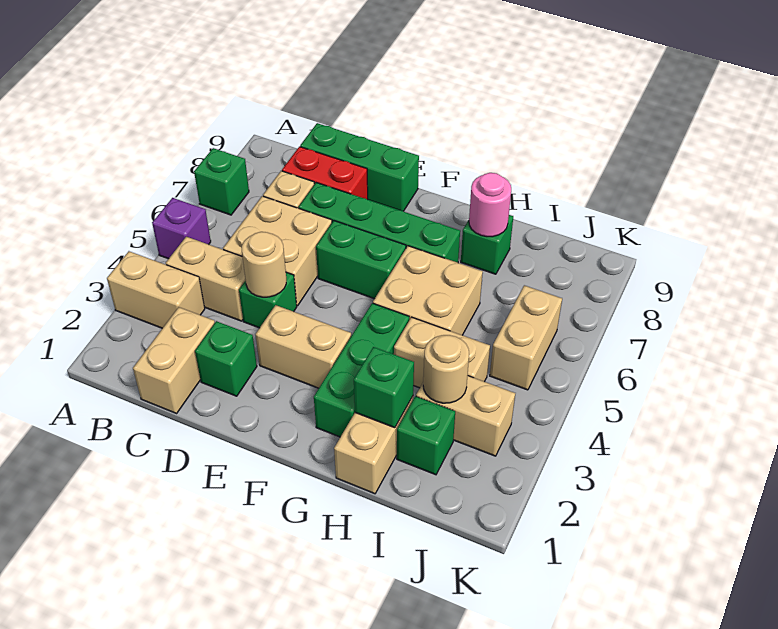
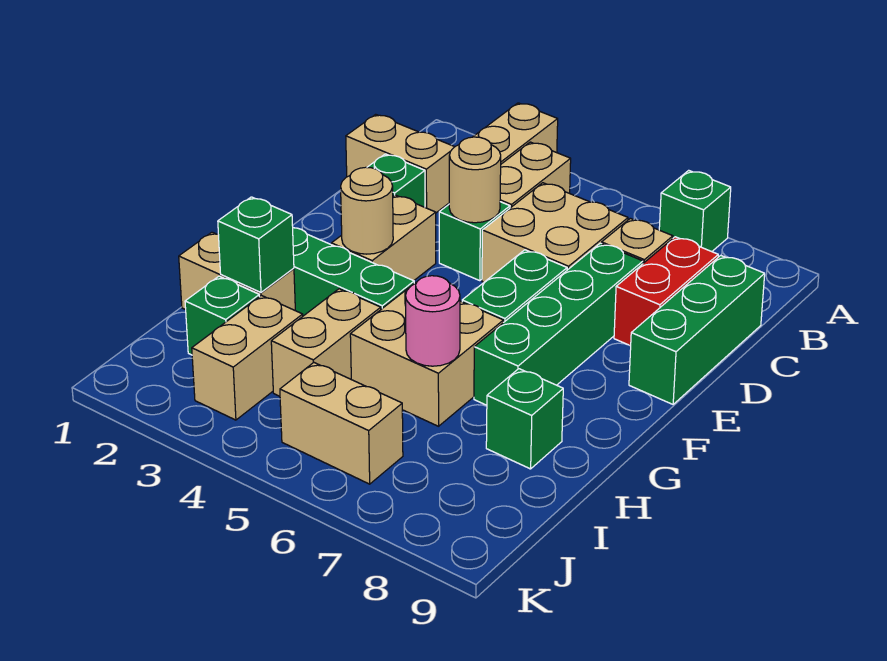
purple 1x1 brick [152,198,211,259] -> none
pink 1x1 round brick [469,173,511,237] -> pink 1x1 round brick moved to [405,276,460,366]
tan 1x1 round brick [423,335,469,403] -> tan 1x1 round brick moved to [341,167,393,254]

